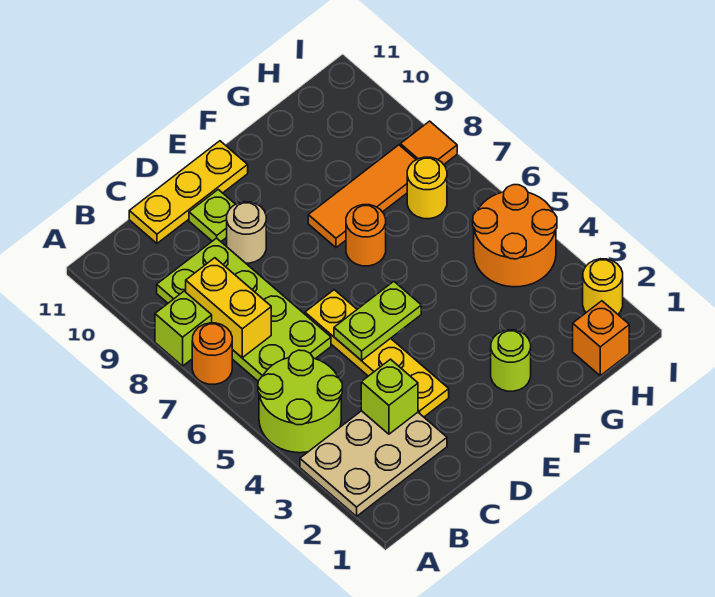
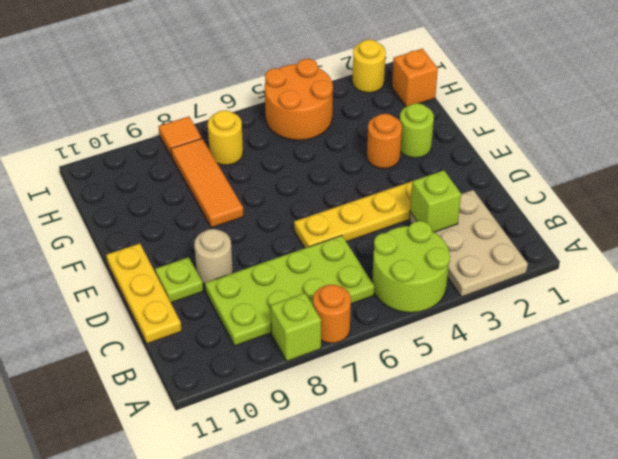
yellow 1x2 brick [186,258,271,358] -> none
lime 1x2 plate [334,281,421,361] -> none
orange 1x1 round brick [346,205,386,266] -> orange 1x1 round brick moved to [367,114,402,169]

